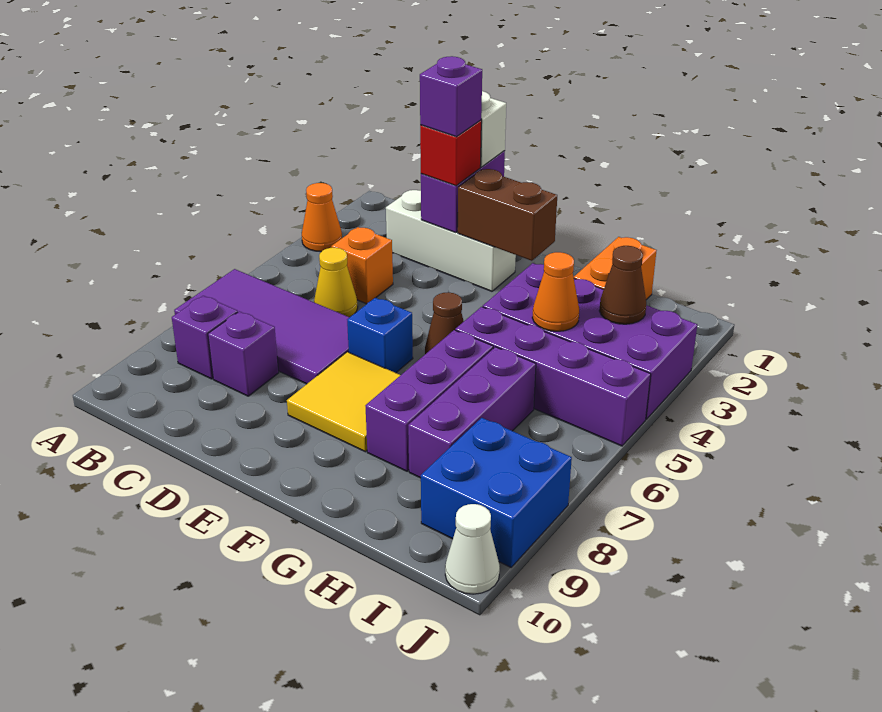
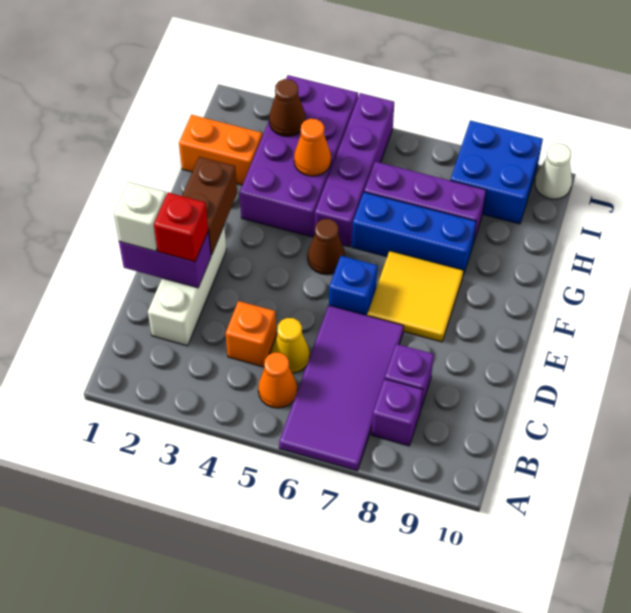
orange 1x1 cone [302,183,342,252] -> orange 1x1 cone moved to [258,352,297,408]
purple 1x1 brick [420,56,482,137] -> none
purple 1x3 brick [365,330,493,471] -> blue 1x3 brick [352,192,476,275]

